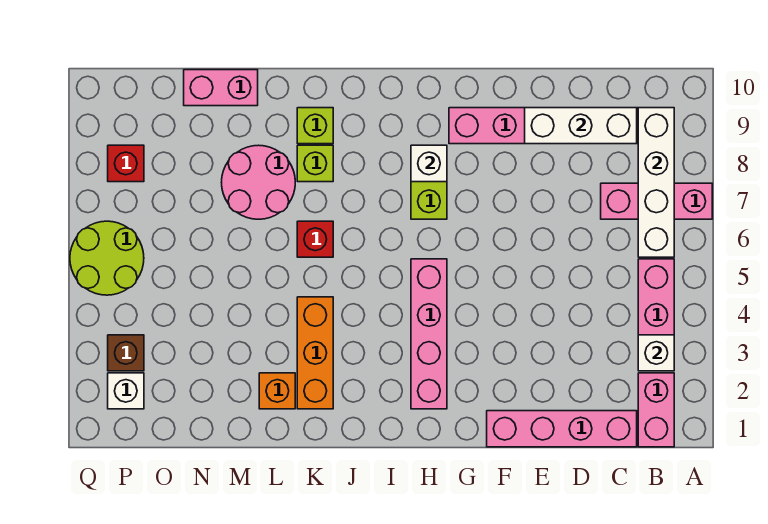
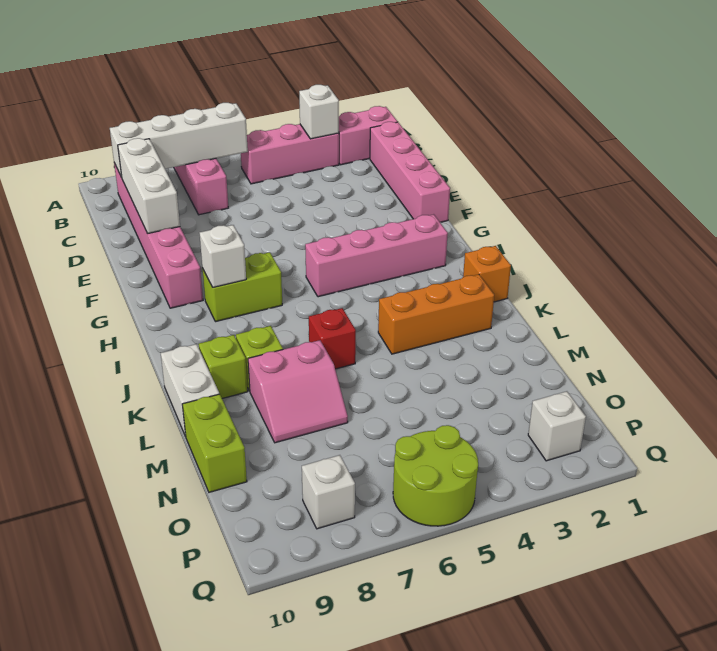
none -> white 1x2 brick [161,344,219,437]
orange 1x1 brick [259,373,295,409] -> orange 1x1 brick moved to [463,246,511,302]
pink 2x2 round brick [222,145,295,219] -> pink 2x2 slope [248,340,348,443]
pink 1x2 brick [184,70,258,106] -> lime 1x2 brick [182,394,247,492]
brown 1x1 brick [108,335,144,371] -> none
red 1x1 brick [108,145,144,182] -> white 1x1 brick [302,455,355,529]

